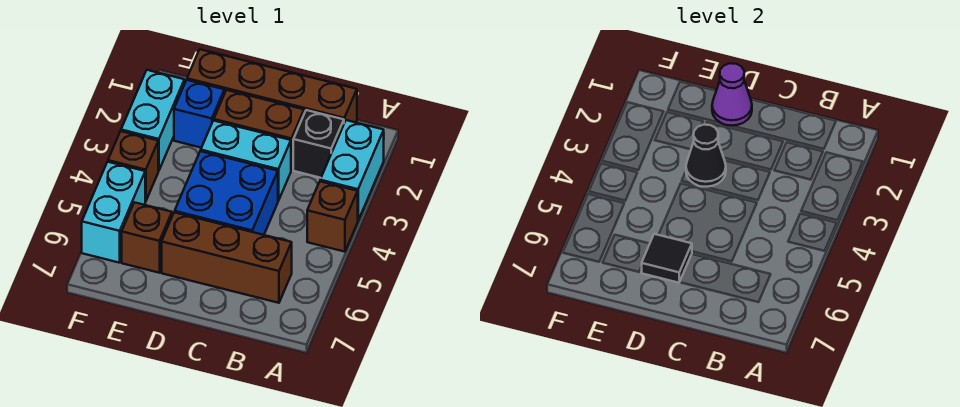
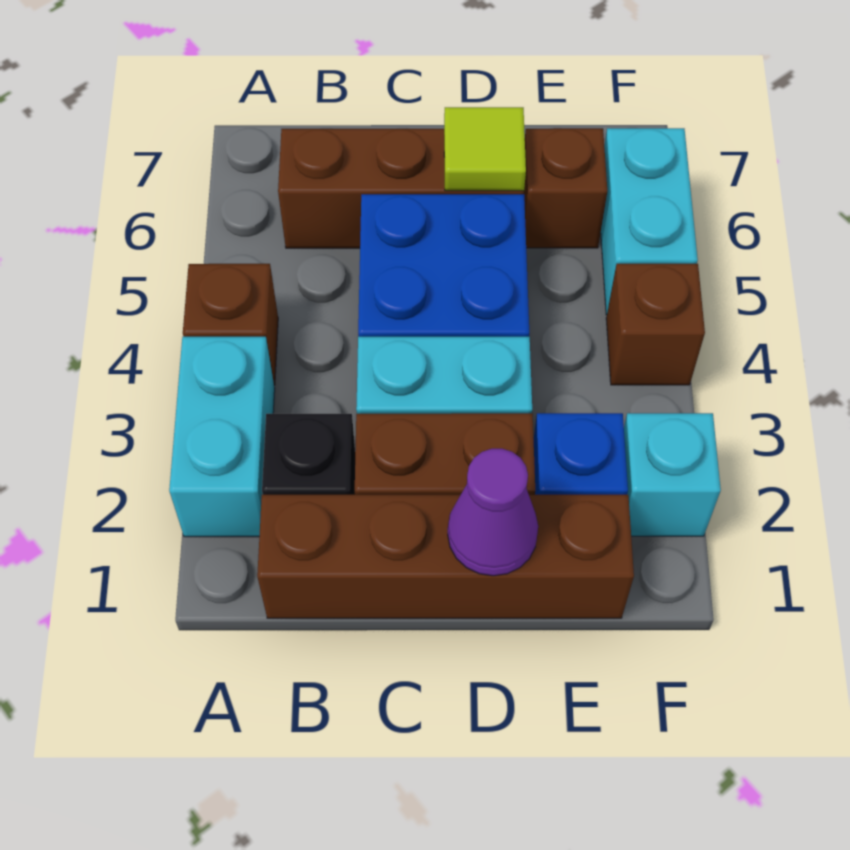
black 1x1 cone [686,125,726,187] -> none
black 1x1 tile [642,234,692,283] -> lime 1x1 tile [444,107,526,191]
cyan 1x2 brick [121,70,184,171] -> cyan 1x1 brick [624,413,721,536]

